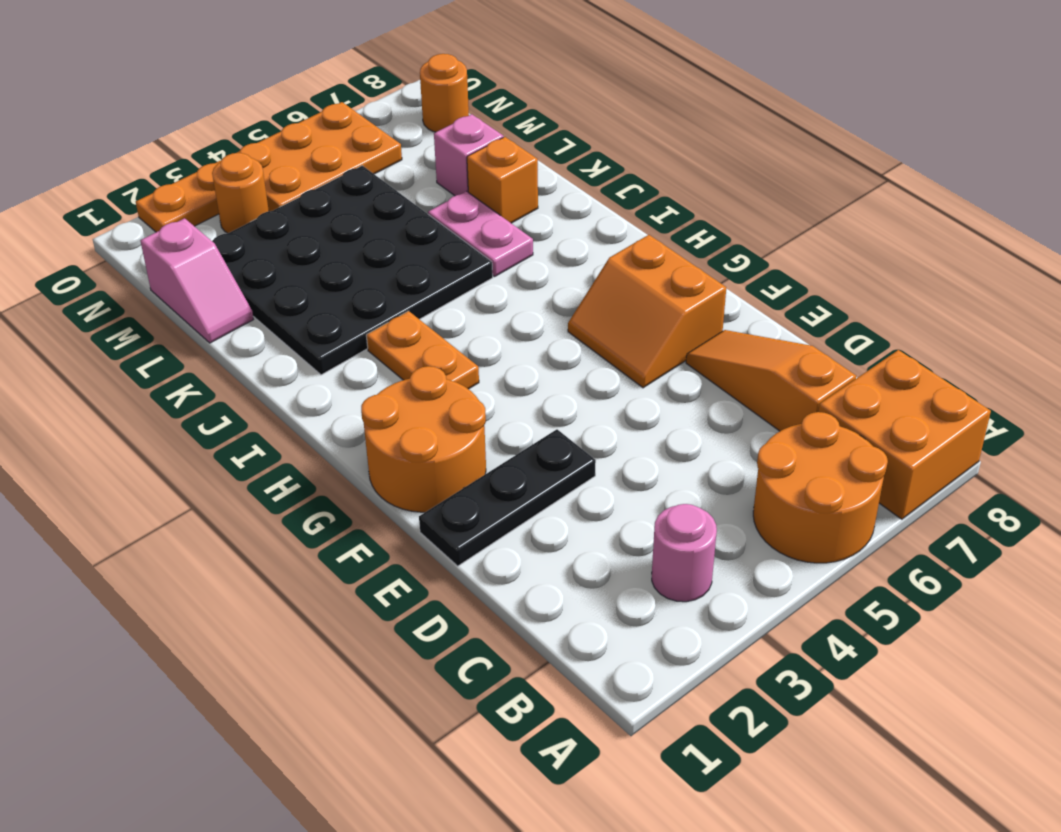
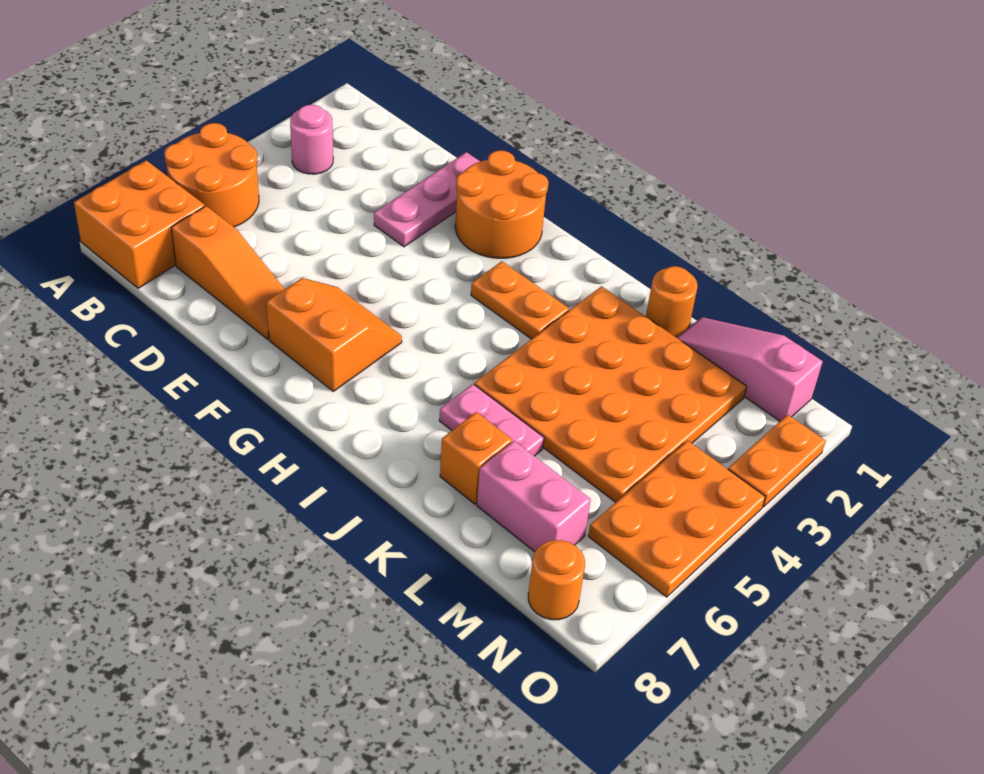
black 1x3 plate [419,429,596,566] -> pink 1x3 plate [374,152,480,247]
black 4x4 plate [212,166,493,375] -> orange 4x4 plate [474,286,747,502]
pink 1x2 slope [140,218,254,343] -> pink 1x3 slope [677,317,823,421]
pink 1x1 brick [434,114,503,196] -> pink 1x2 brick [477,441,591,552]
orange 1x1 round brick [212,153,269,233] -> orange 1x1 round brick moved to [646,266,698,338]

